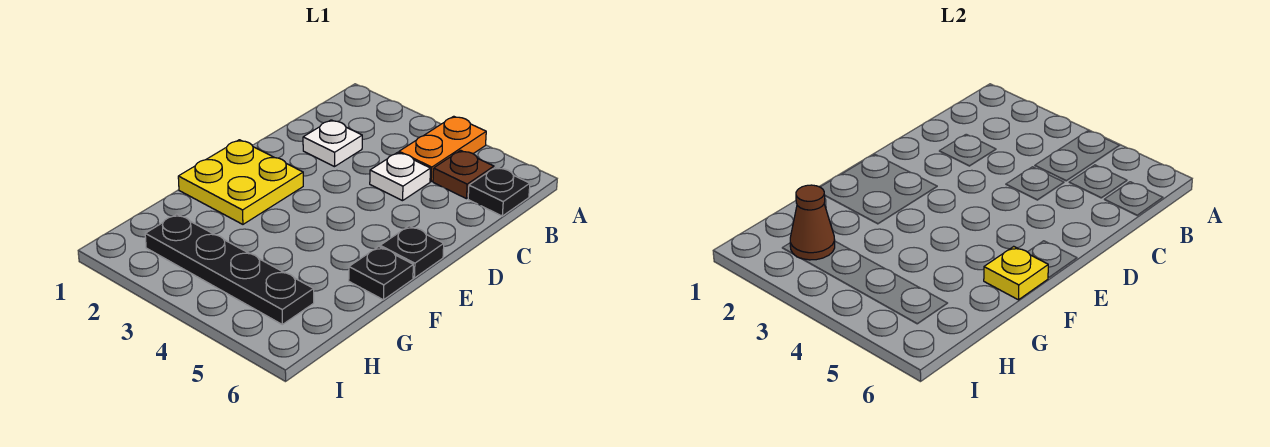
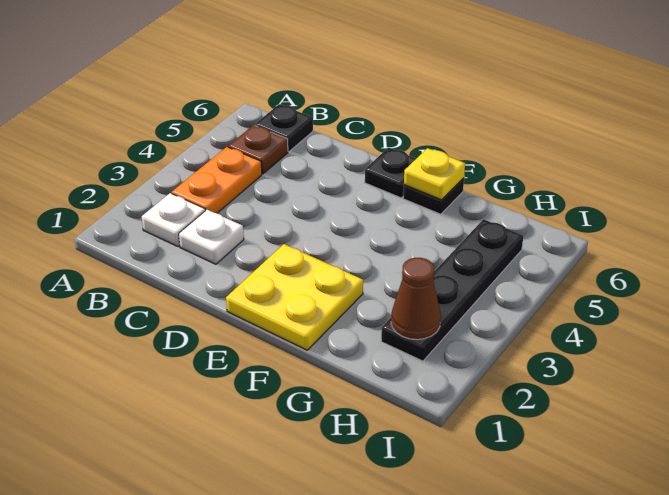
orange 1x2 plate [399,116,486,181] -> orange 1x2 plate turned to [172,147,262,213]
white 1x1 plate [370,152,431,201] -> white 1x1 plate moved to [142,193,205,247]

